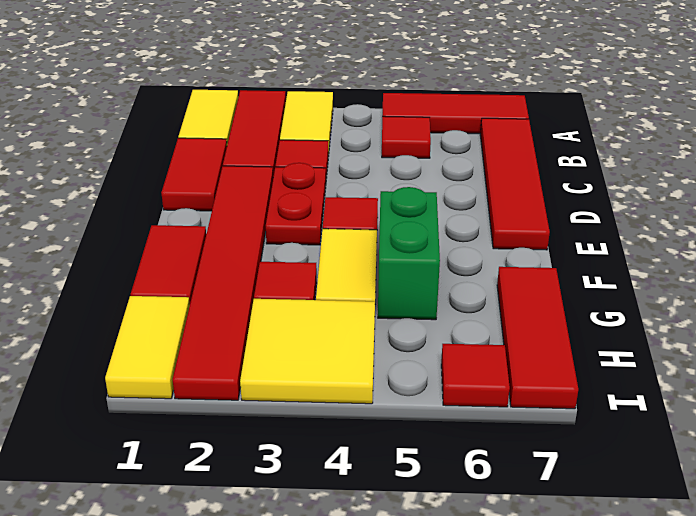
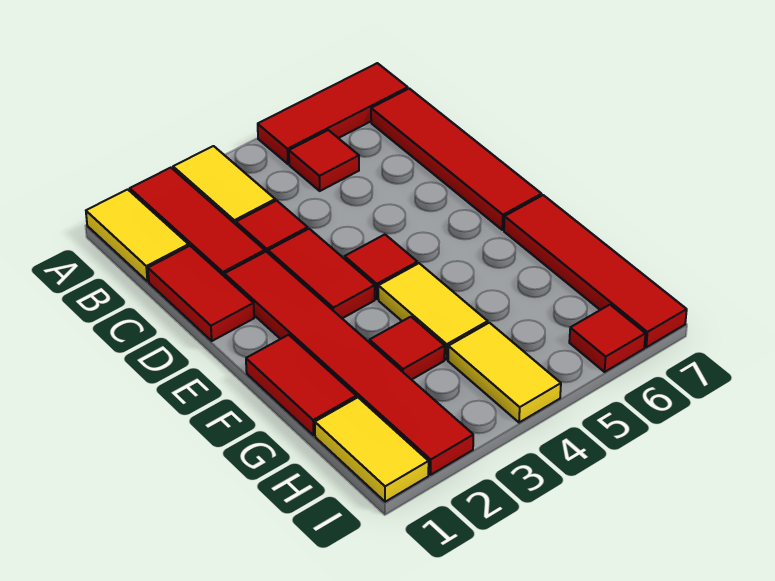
red 1x2 plate [266,163,326,245] -> red 1x2 tile [268,229,375,318]
green 1x2 brick [378,187,440,320] -> none
red 1x3 tile [497,267,578,409] -> red 1x4 tile [504,195,687,347]
yellow 2x2 tile [240,299,375,404] -> yellow 1x2 tile [448,323,561,423]

